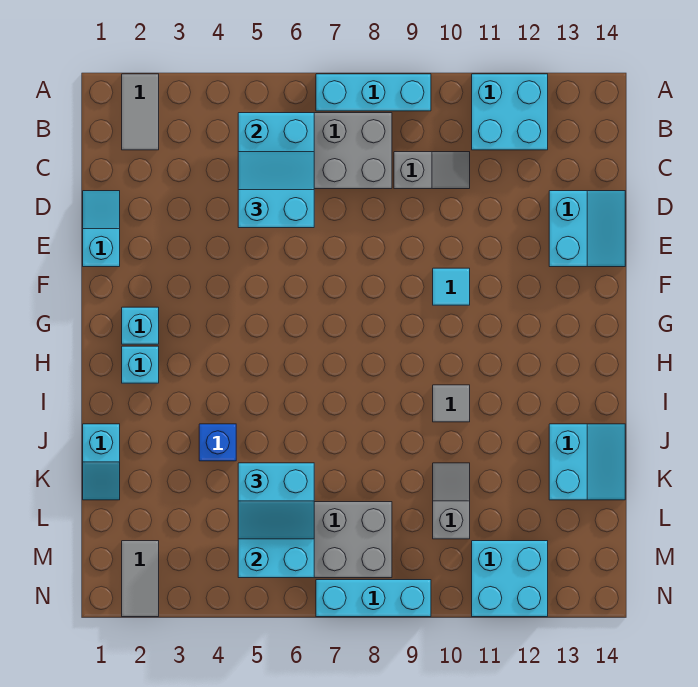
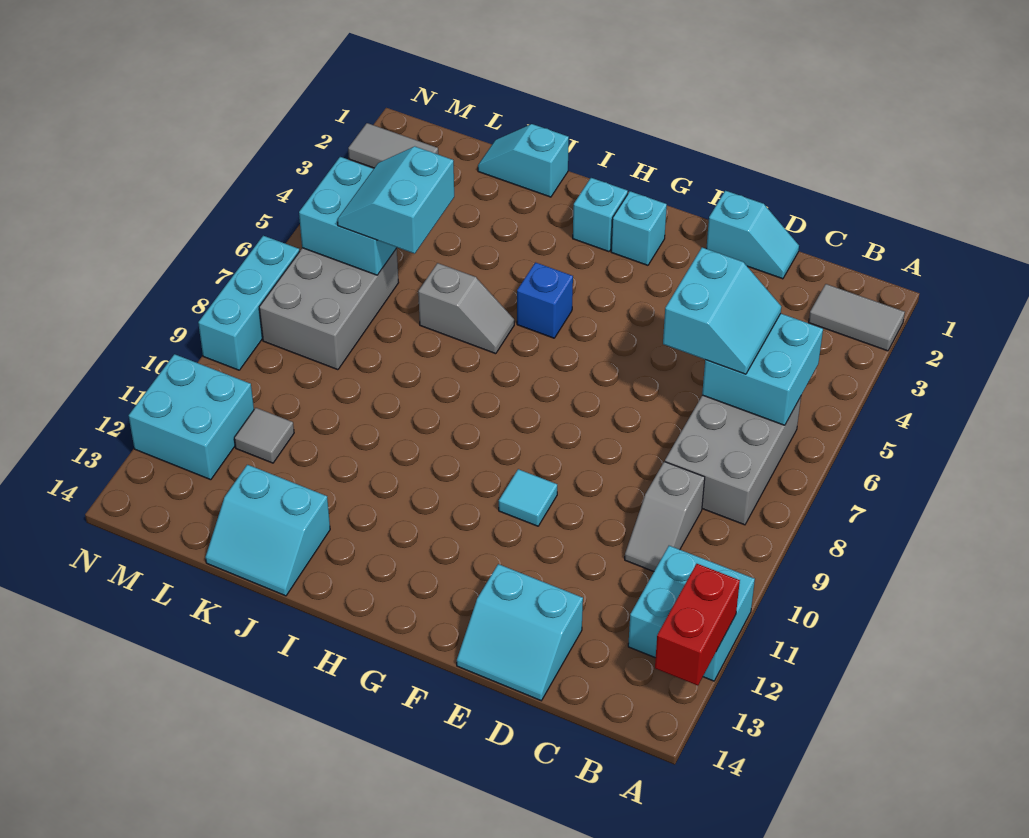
cyan 1x3 brick [316,74,431,111] -> none
none -> red 1x2 brick [655,564,740,686]
grey 1x1 tile [433,385,470,422] -> grey 1x1 tile moved to [234,408,294,463]
blue 1x1 brick [199,424,236,461] -> blue 1x1 brick moved to [517,262,573,338]
grey 1x2 slope [433,463,470,539] -> grey 1x2 slope moved to [418,263,514,354]

